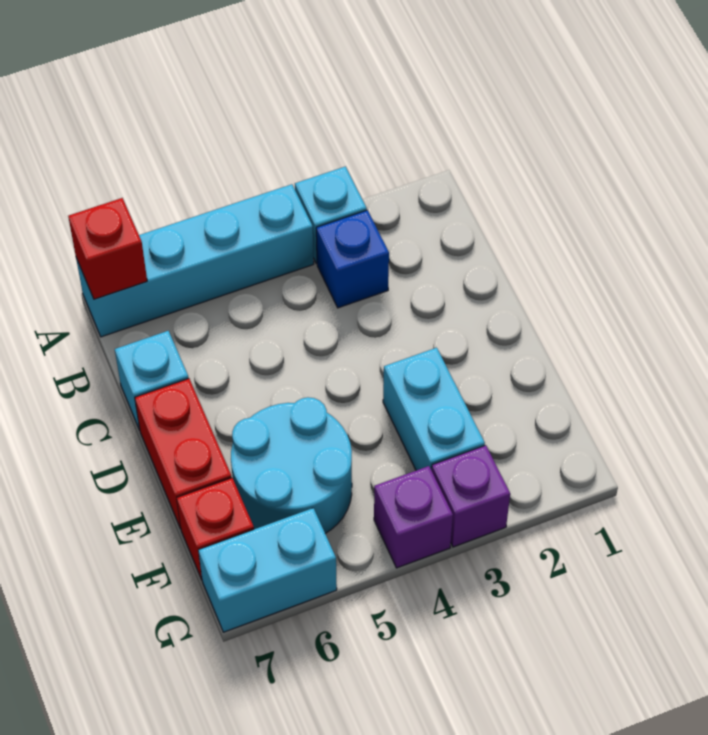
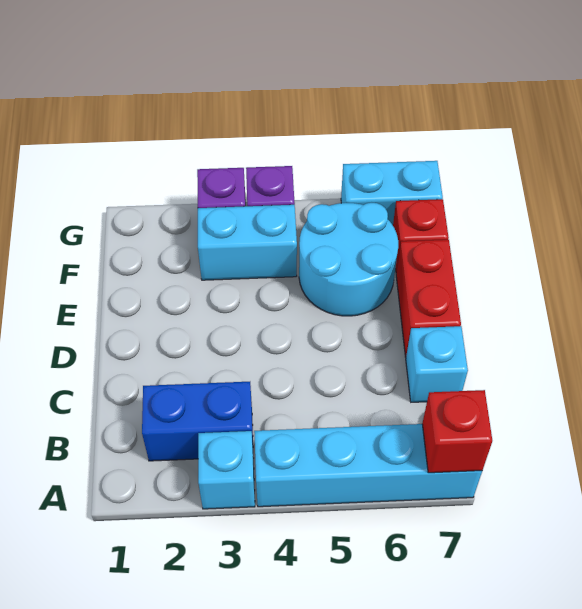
blue 1x1 brick [316,210,389,308] -> blue 1x2 brick [142,382,253,461]
cyan 1x2 brick [383,348,485,470] -> cyan 1x2 brick turned to [198,205,297,280]

